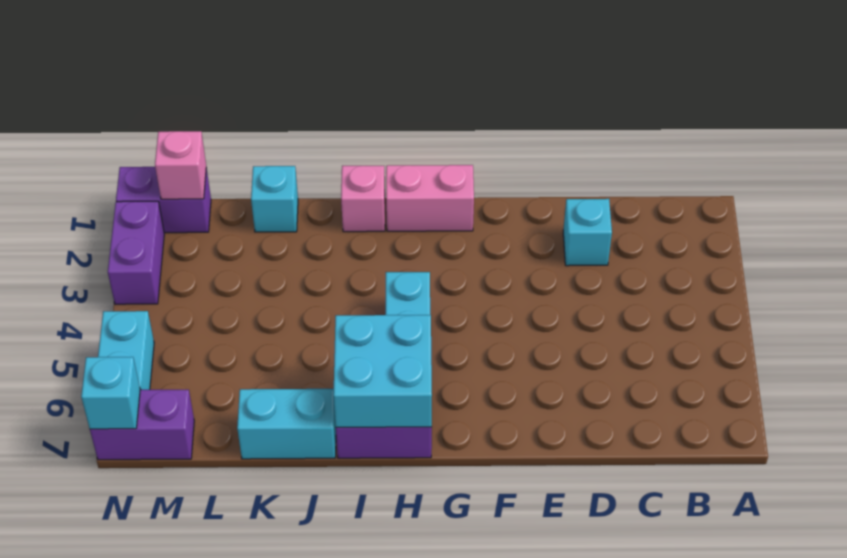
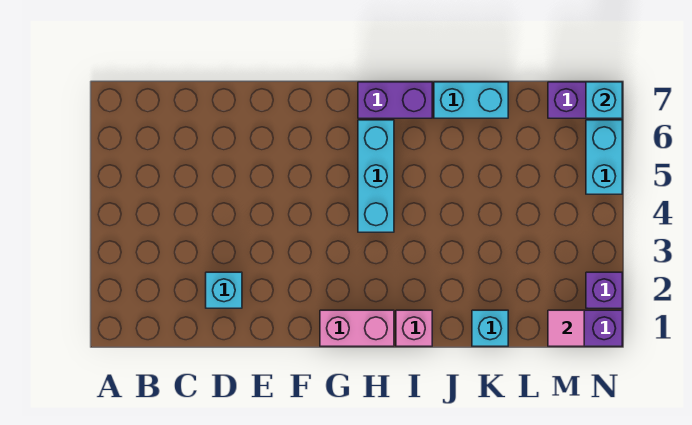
cyan 2x2 brick [333,315,432,427] -> none
pink 1x1 brick [155,131,206,199] -> pink 1x1 tile [548,310,584,346]
purple 1x2 brick [108,201,164,304] -> purple 1x1 brick [586,272,622,308]

